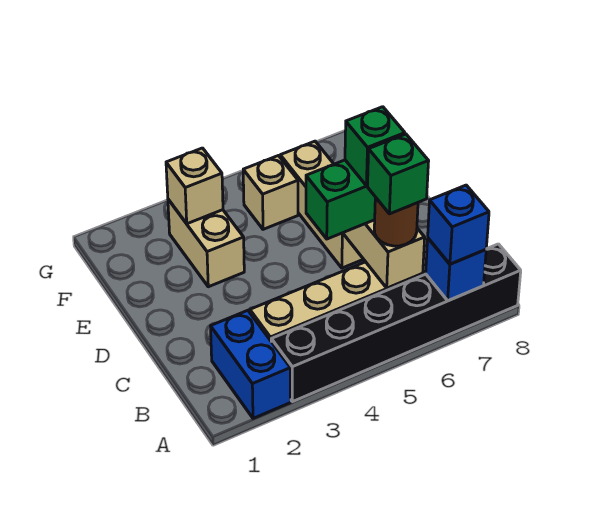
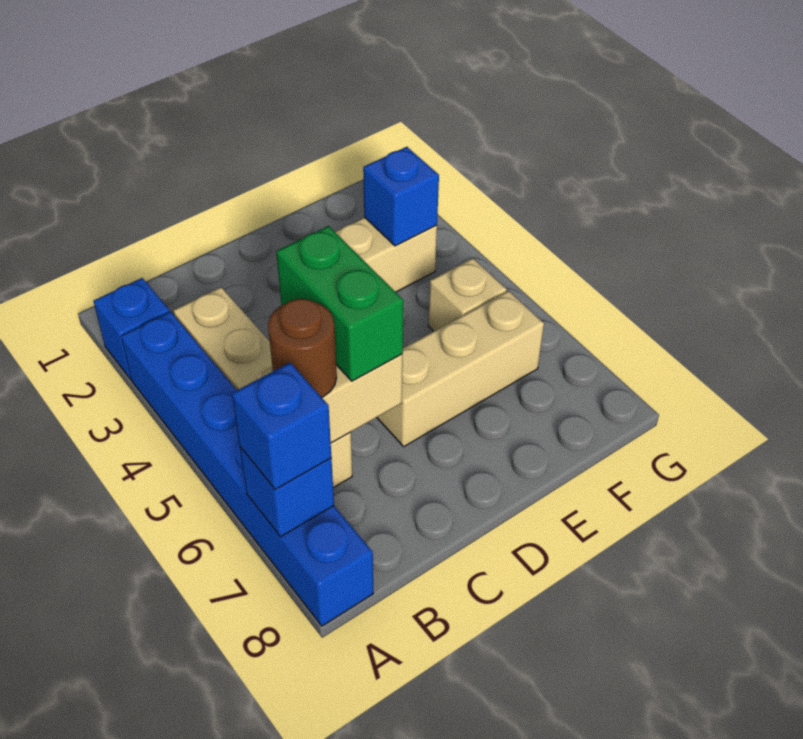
blue 1x2 brick [211,310,291,418] -> blue 1x1 brick [93,278,170,379]
black 1x6 brick [271,244,521,402] -> blue 1x6 brick [121,312,373,626]
green 1x1 brick [367,134,429,214] -> none
green 1x1 brick [345,107,405,186] -> none
tan 1x1 brick [166,148,223,224] -> blue 1x1 brick [363,147,439,246]

